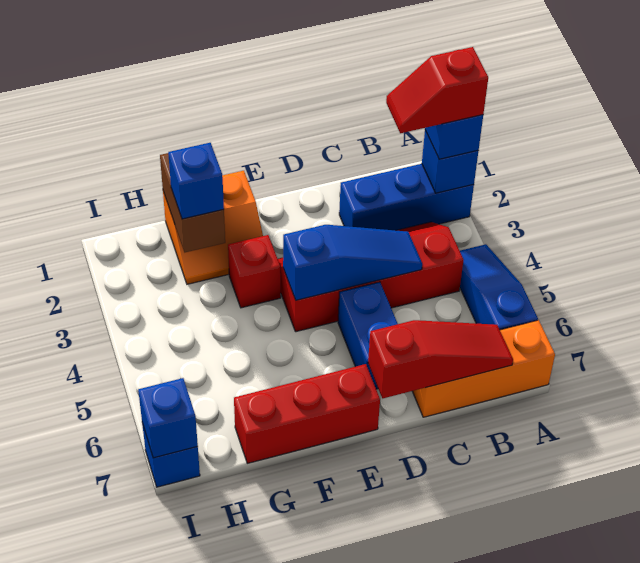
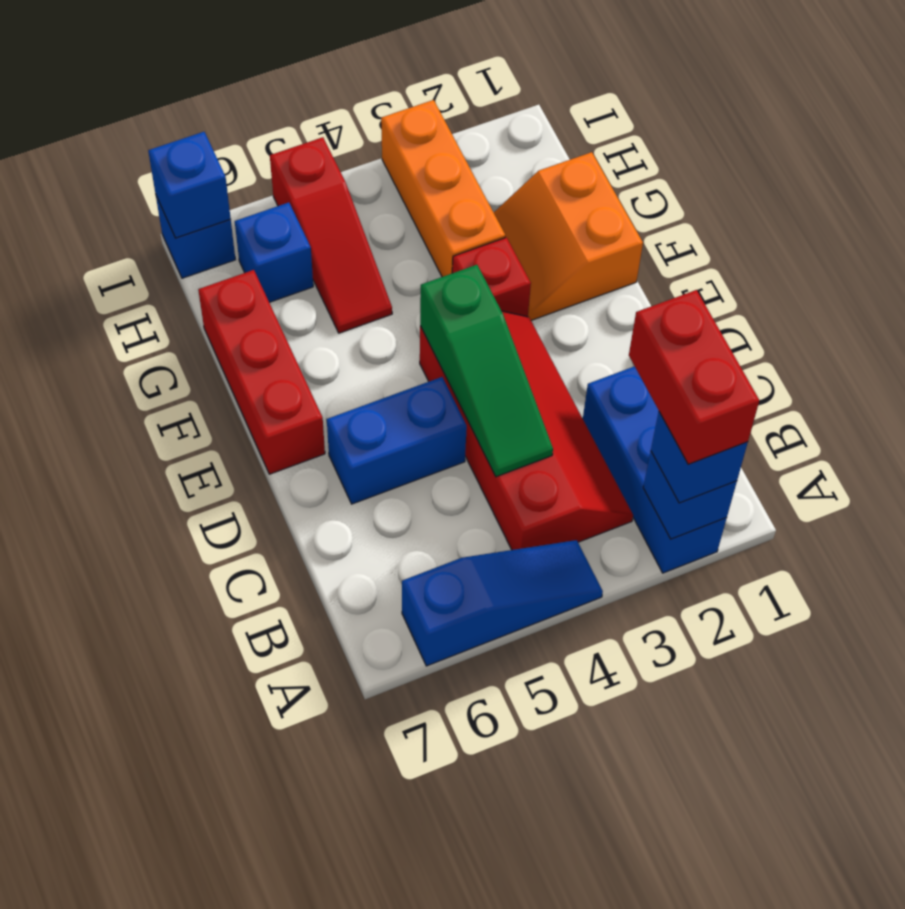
red 1x2 slope [386,47,488,133] -> red 1x2 brick [629,290,759,464]
orange 1x3 brick [412,320,555,417] -> orange 1x3 brick moved to [381,100,505,277]
red 1x3 slope [368,320,513,398] -> red 1x3 slope moved to [270,137,392,333]
blue 1x3 slope [283,225,422,300] -> green 1x3 slope [420,265,553,477]
brown 1x2 brick [160,153,225,252] -> none
blue 1x1 brick [168,143,224,219] -> blue 1x1 brick moved to [235,203,313,302]

